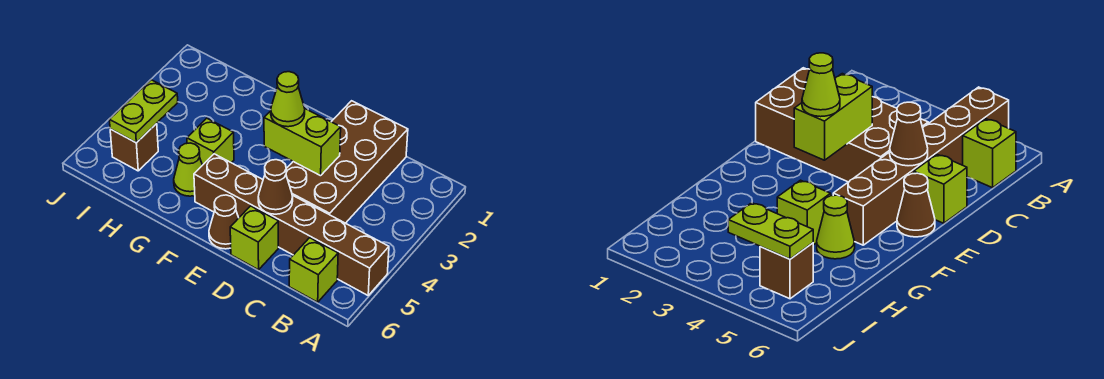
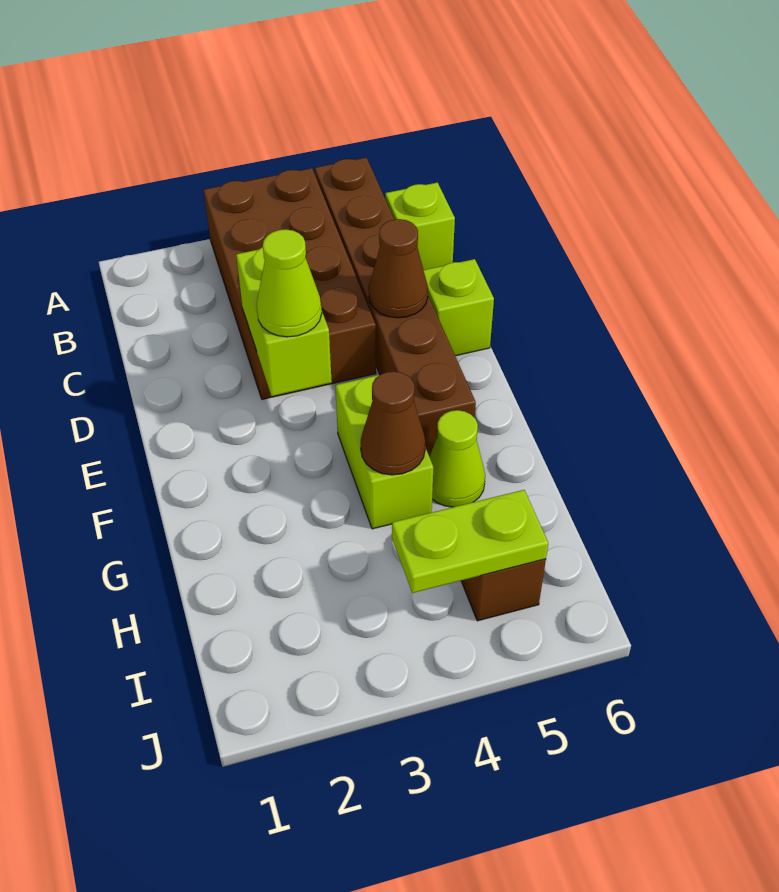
brown 2x4 brick [286,101,408,223] -> brown 2x4 brick turned to [204,168,376,399]
brown 1x1 cone [209,195,239,249] -> brown 1x1 cone moved to [361,371,425,475]
lime 1x1 brick [187,118,234,165] -> lime 1x2 brick [336,375,433,529]

